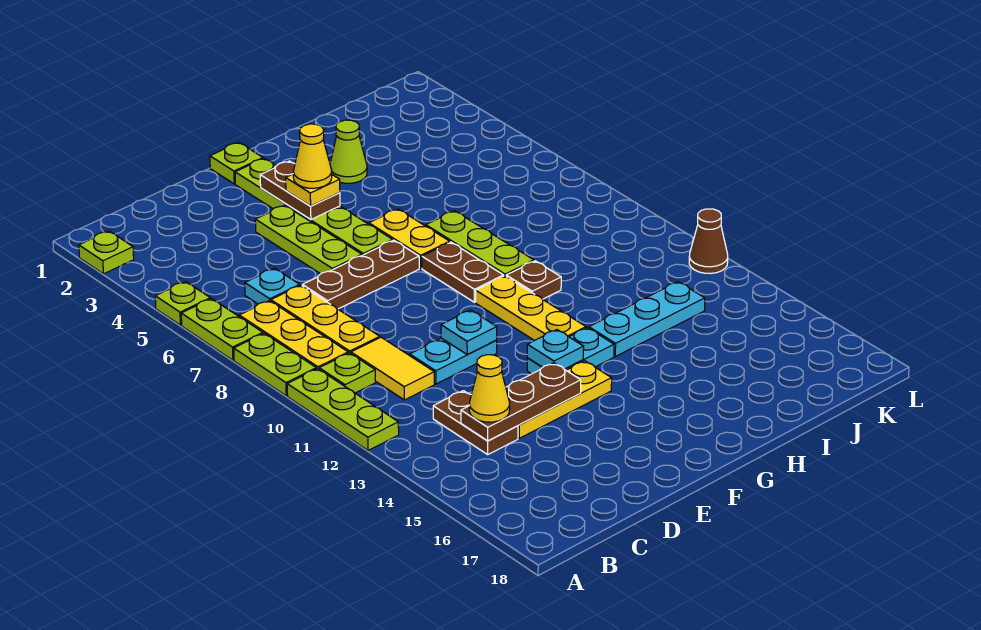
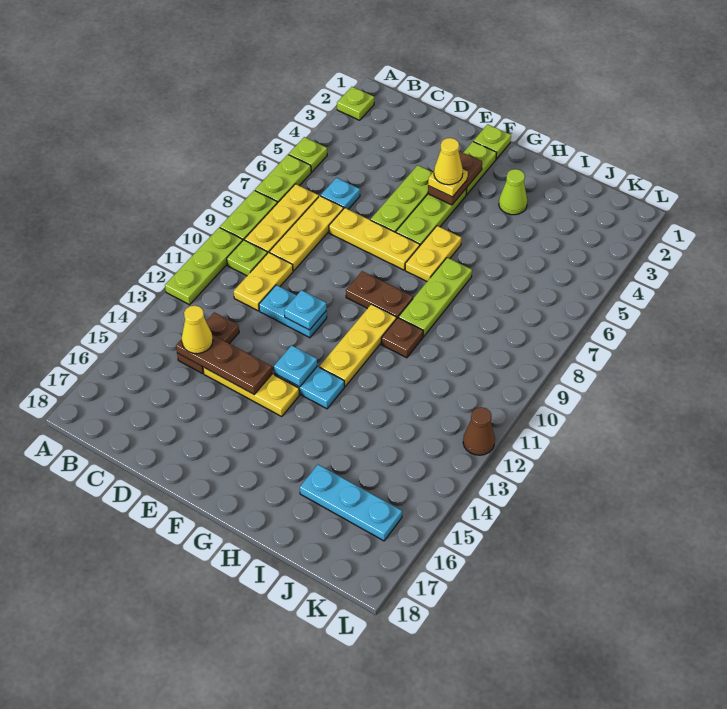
yellow 1x2 tile [351,337,434,400] -> yellow 1x2 plate [234,252,293,311]
brown 1x3 plate [302,240,419,309] -> yellow 1x3 plate [329,208,420,270]
brown 1x2 plate [422,242,504,302] -> brown 1x2 plate turned to [346,271,413,319]
cyan 1x3 plate [589,282,705,356] -> cyan 1x3 plate moved to [300,465,402,541]

